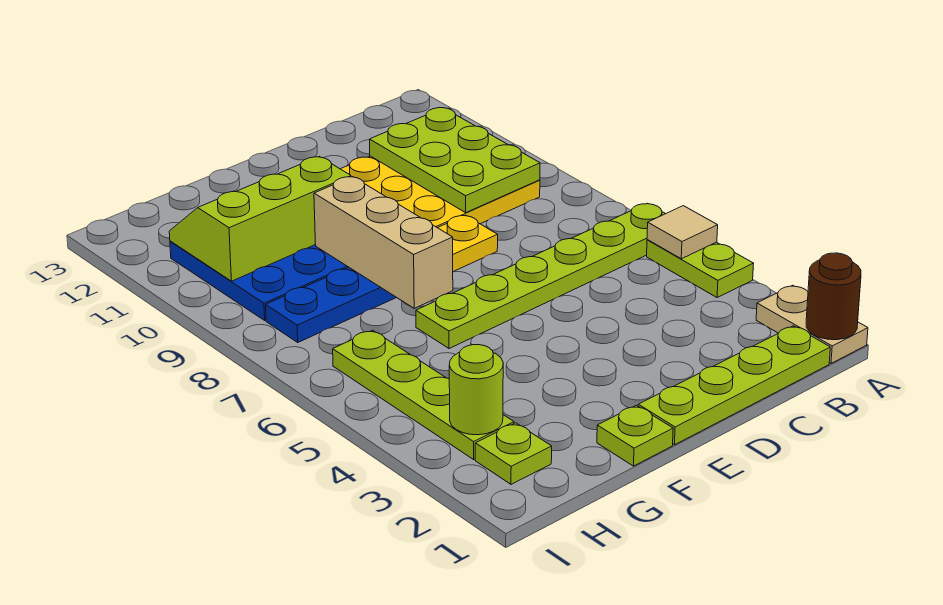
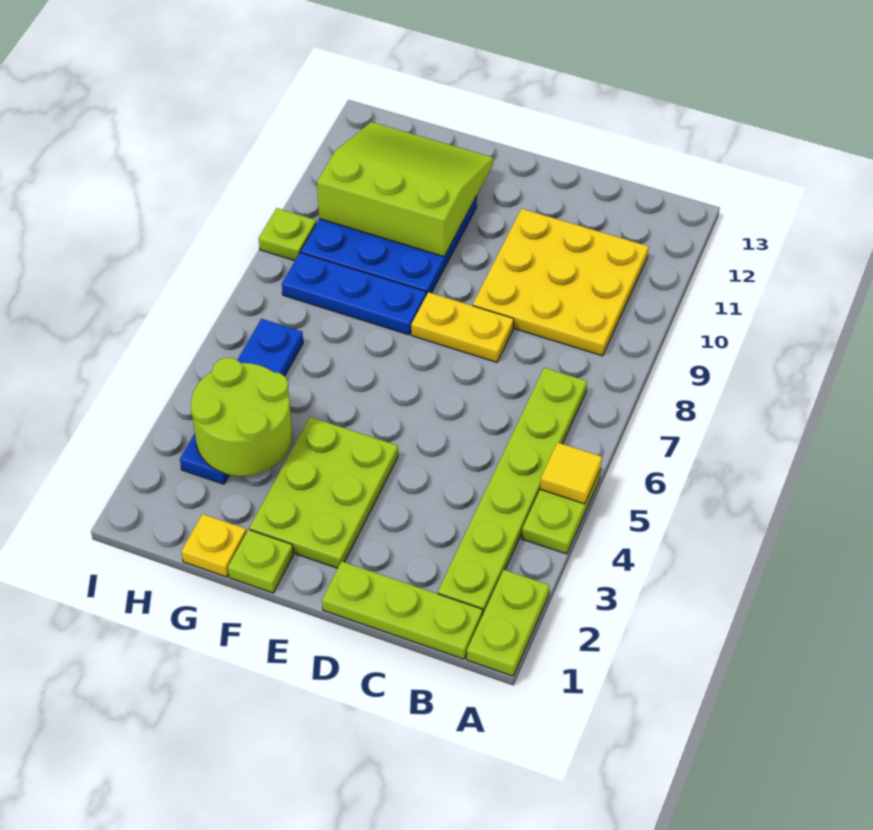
tan 1x2 plate [756,285,868,363] -> lime 1x2 plate [467,570,549,676]
brown 1x1 round brick [806,253,861,340] -> none
tan 1x1 tile [647,206,718,259] -> yellow 1x1 tile [540,442,602,504]
lime 1x6 plate [416,204,665,349] -> lime 1x6 plate turned to [438,368,587,613]
lime 1x4 plate [638,326,830,445] -> lime 1x3 plate [322,562,483,659]
lime 2x3 plate [370,108,540,213] -> lime 2x3 plate moved to [249,417,398,568]
tan 1x3 brick [314,177,453,308] -> none
lime 2x3 slope [169,156,351,281] -> lime 3x3 slope [317,122,493,257]
none -> yellow 1x1 plate [181,514,246,577]
lime 1x1 plate [475,423,552,484] -> lime 1x1 plate moved to [259,208,316,261]
lime 1x4 plate [333,330,514,459] -> blue 1x4 plate [180,319,303,484]
lime 1x1 round brick [449,345,503,435] -> lime 2x2 round brick [191,357,292,476]

